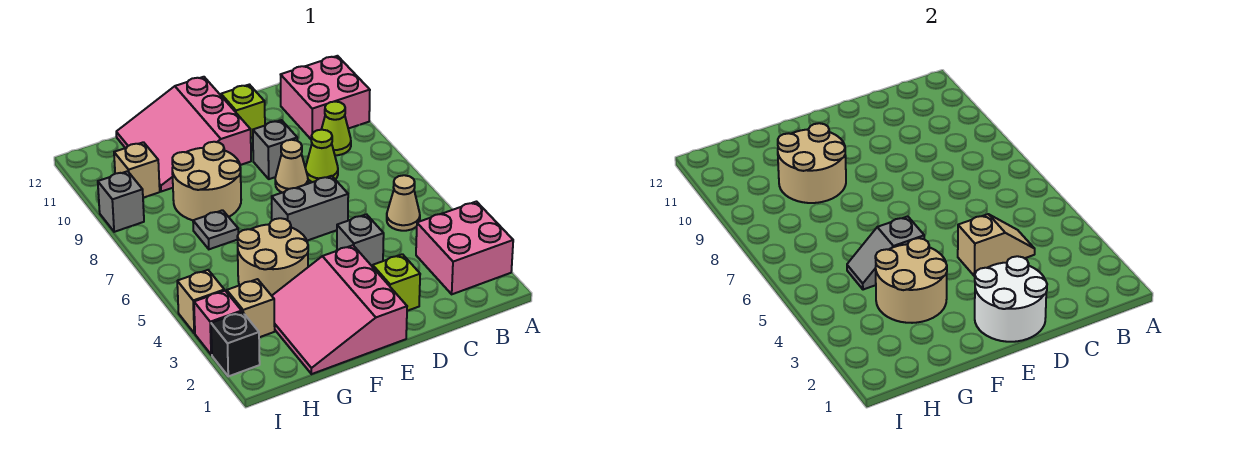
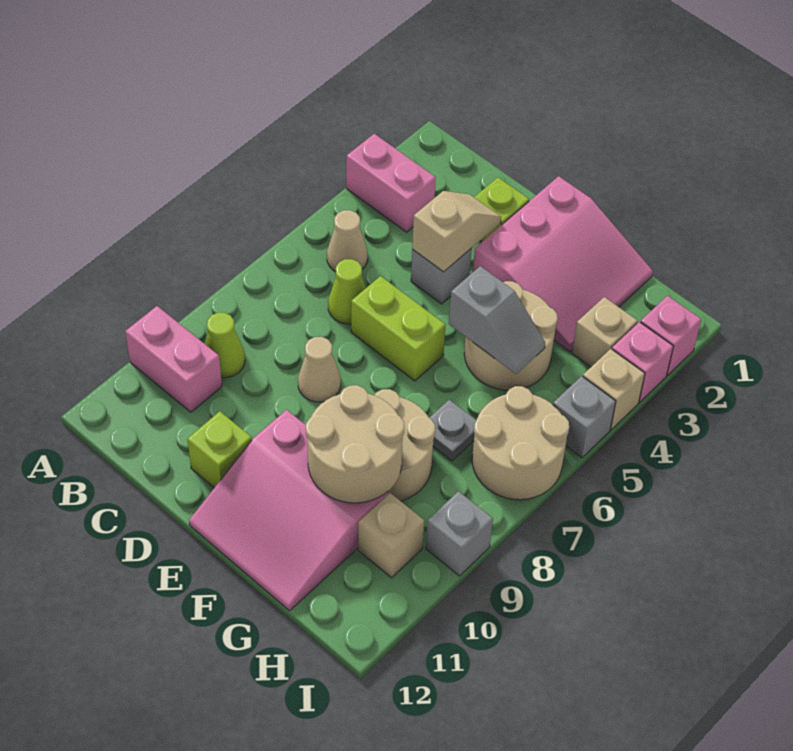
pink 2x2 brick [416,202,513,294] -> pink 1x2 brick [346,134,436,232]
pink 2x2 brick [281,56,370,139] -> pink 1x2 brick [125,306,222,412]
tan 1x2 slope [958,214,1035,276] -> tan 1x2 slope turned to [412,191,501,272]
lime 1x1 cone [306,130,338,182] -> lime 1x1 cone moved to [328,259,366,324]
white 2x2 round brick [975,256,1047,342] -> none
grey 1x2 brick [272,176,348,241] -> lime 1x2 brick [351,276,446,381]
grey 1x1 brick [253,120,297,179] -> grey 1x1 brick moved to [553,376,616,458]
pink 3x3 slope [116,77,251,191] -> pink 3x3 slope turned to [189,410,388,611]
tan 2x2 round brick [875,238,947,323] -> tan 2x2 round brick moved to [472,386,569,500]
black 1x1 brick [211,312,260,376] -> pink 1x1 brick [640,296,701,375]

